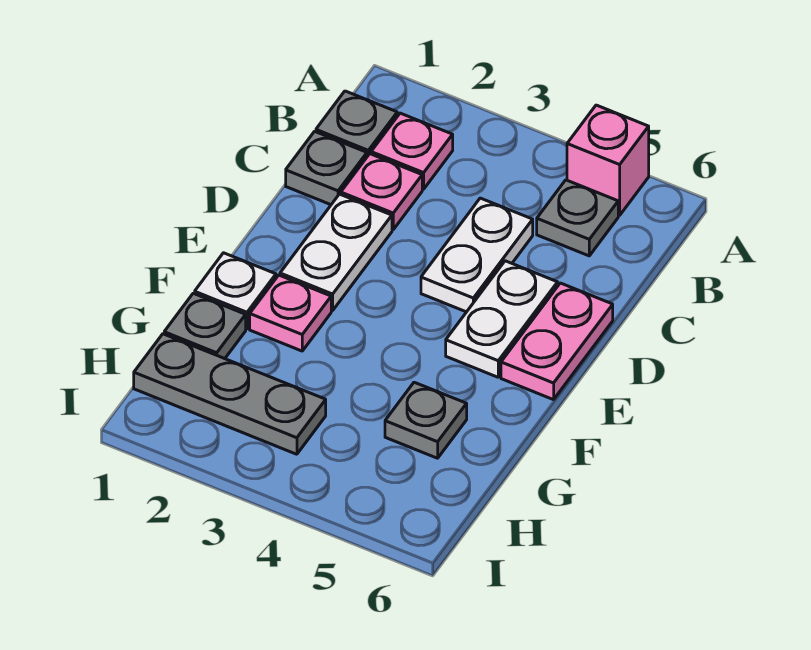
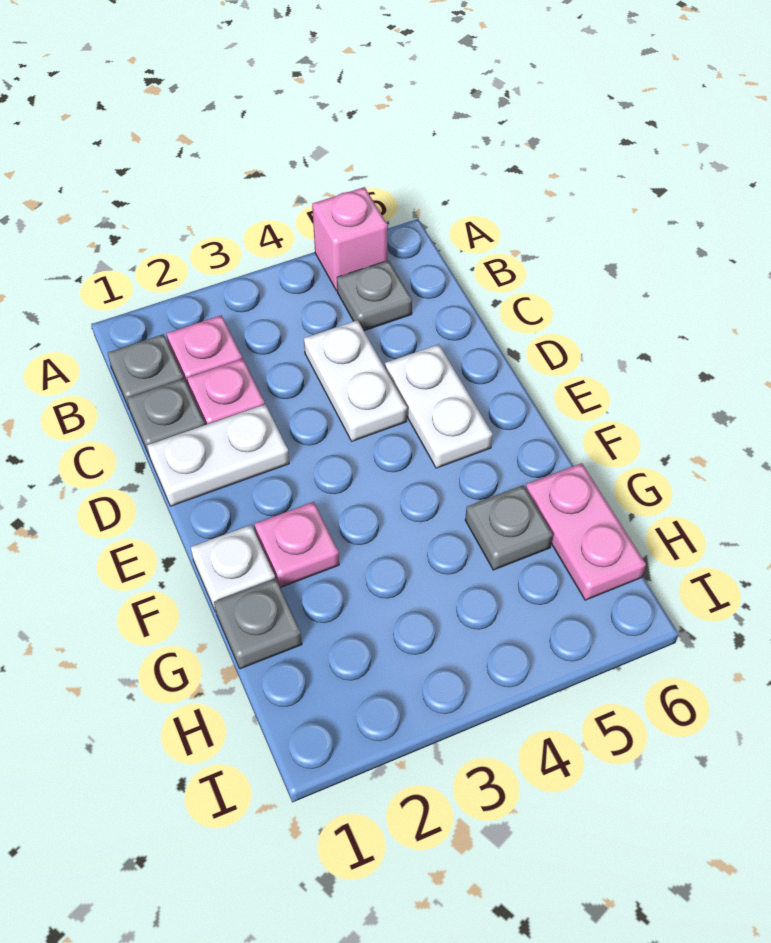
white 1x2 plate [280,194,392,311] -> white 1x2 plate turned to [147,404,289,506]
pink 1x2 plate [501,283,613,400] -> pink 1x2 plate moved to [526,463,646,600]
grey 1x3 plate [134,334,326,454] -> none

